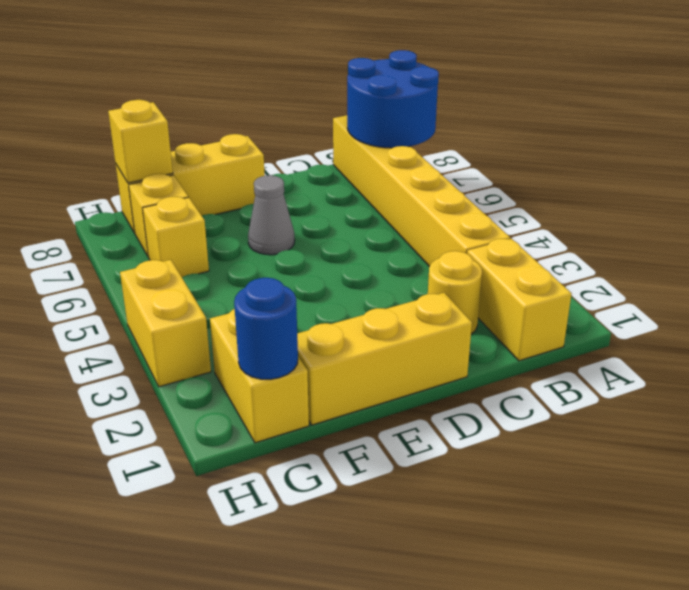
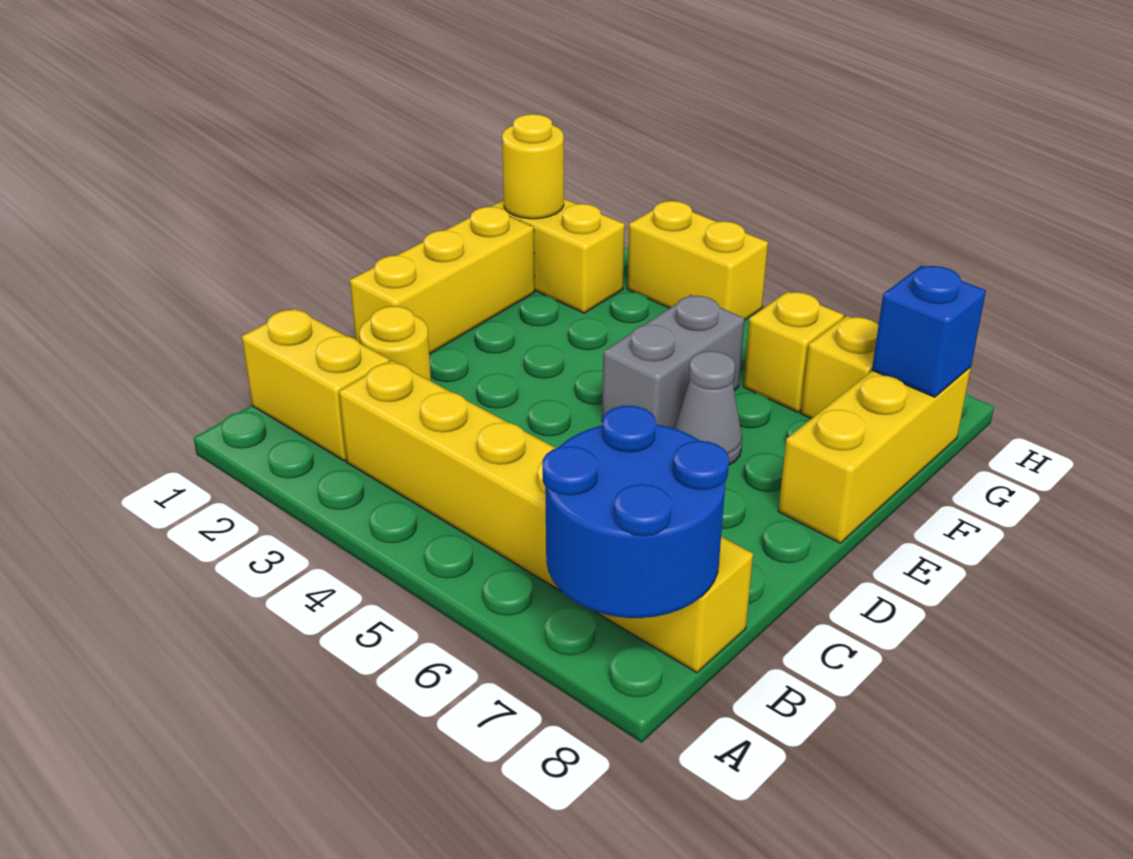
none -> grey 1x2 brick [602,295,745,429]
blue 1x1 round brick [234,278,298,379] -> yellow 1x1 round brick [502,114,564,219]
yellow 1x1 brick [108,100,173,183] -> blue 1x1 brick [872,266,986,397]

